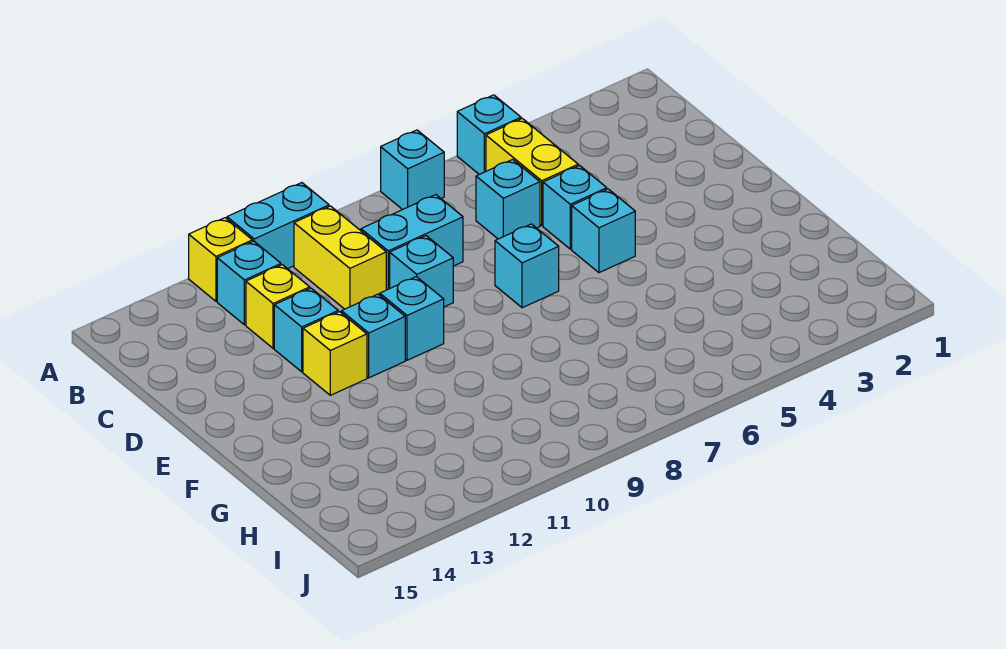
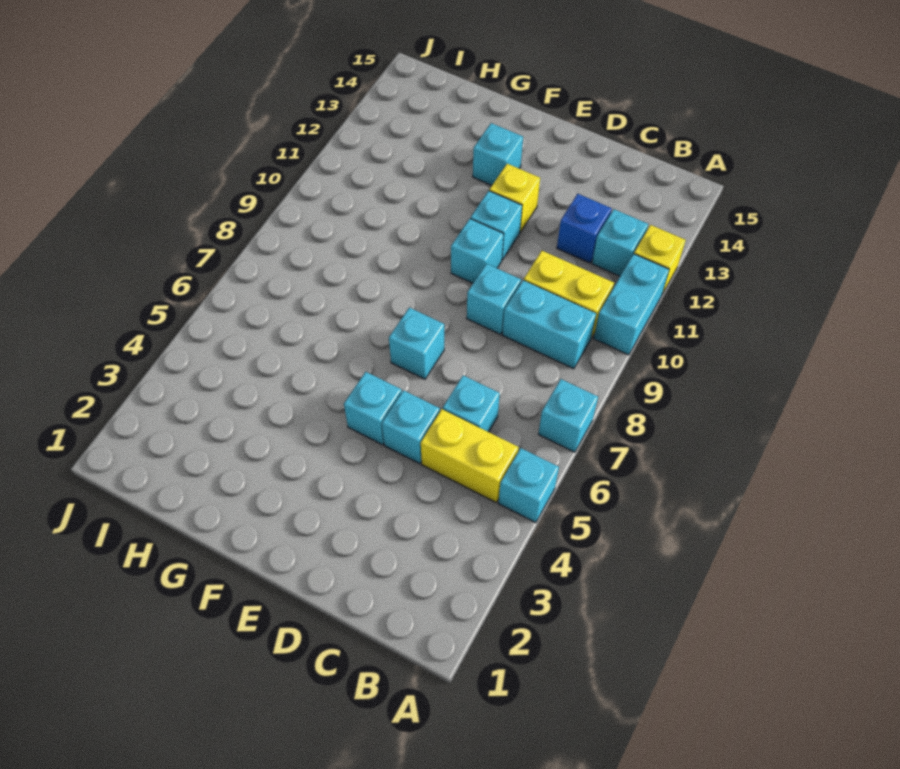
cyan 1x2 brick [361,195,463,290] -> cyan 1x2 brick turned to [503,280,596,369]
yellow 1x1 brick [246,265,310,348] -> blue 1x1 brick [557,194,612,263]
cyan 1x1 brick [274,288,338,372] -> cyan 1x1 brick moved to [473,123,523,185]

